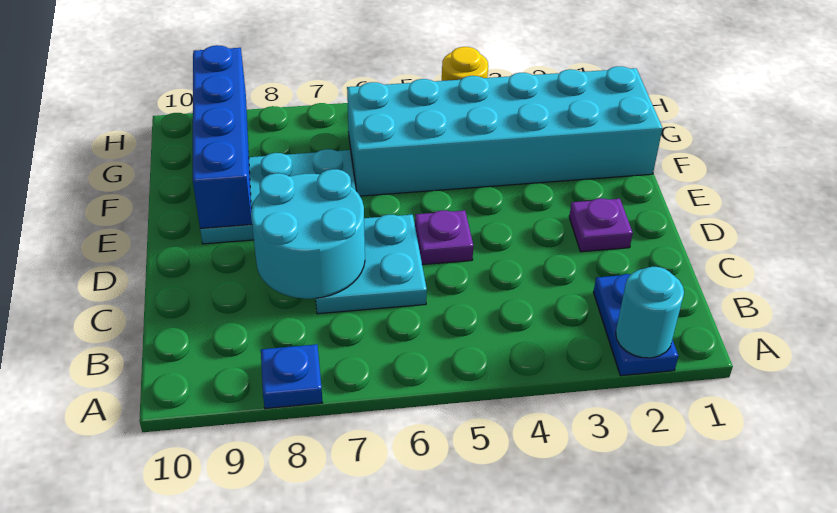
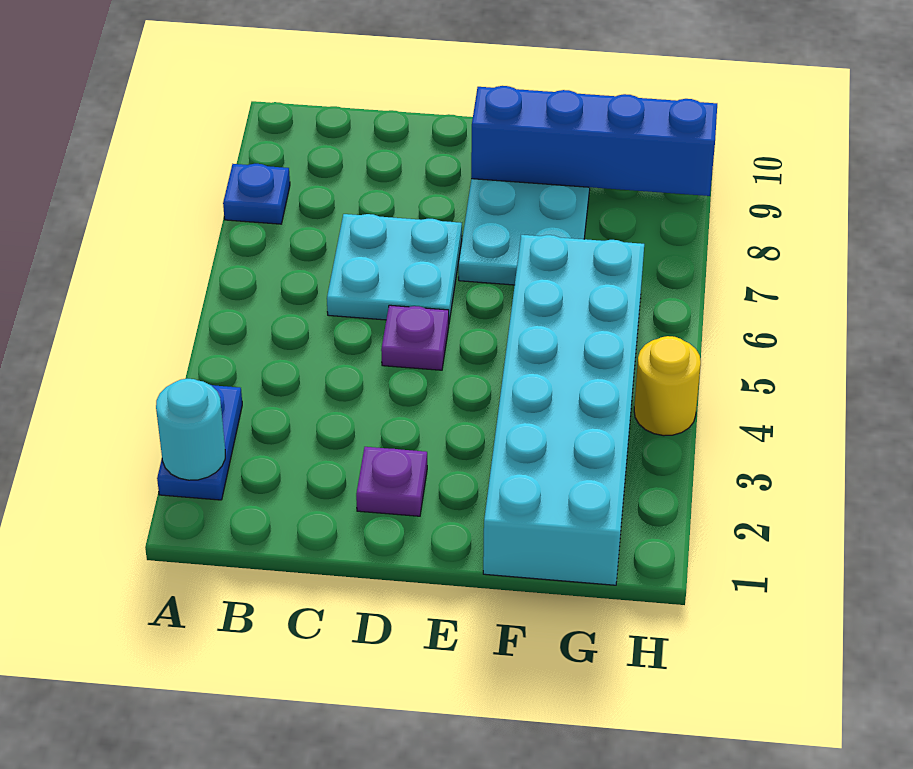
blue 1x2 plate [593,274,678,376] -> blue 1x2 plate turned to [157,385,242,500]
cyan 2x2 round brick [251,169,365,299] -> none

